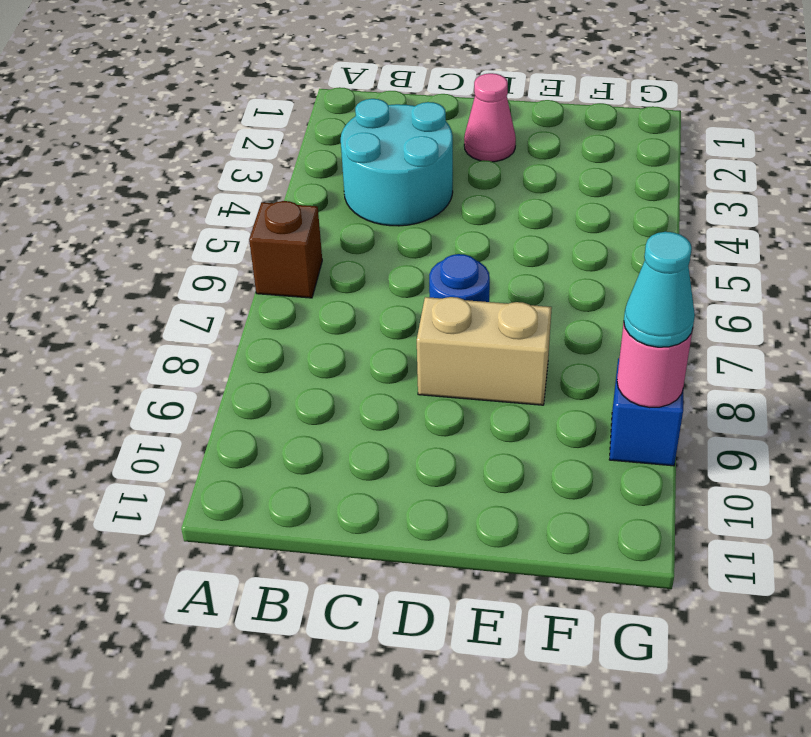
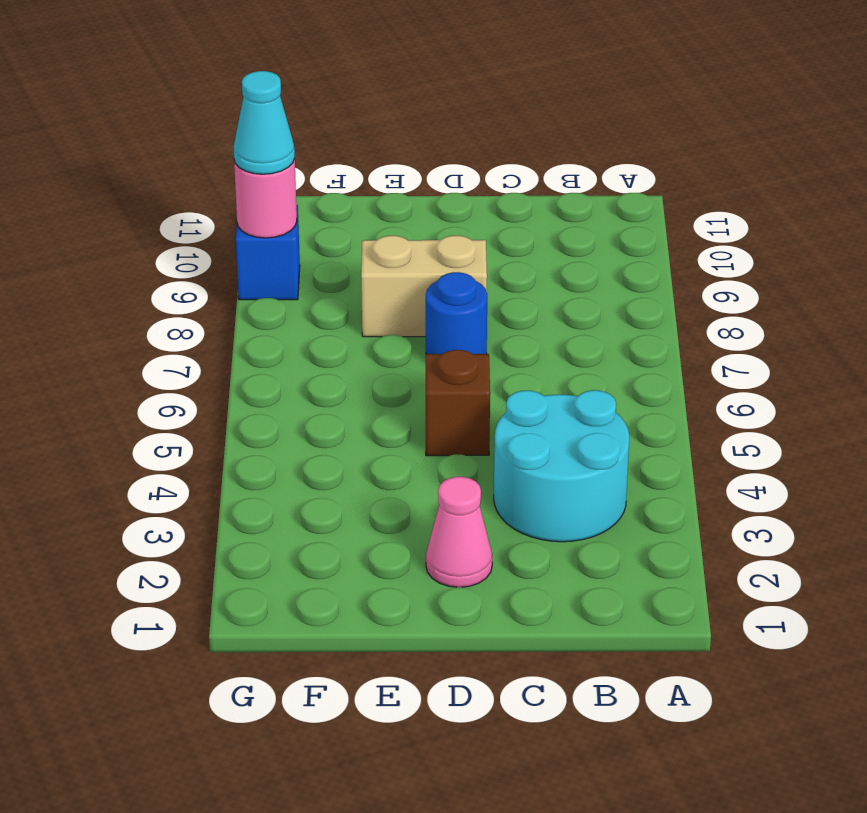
brown 1x1 brick [249,201,322,298] -> brown 1x1 brick moved to [426,350,490,456]

